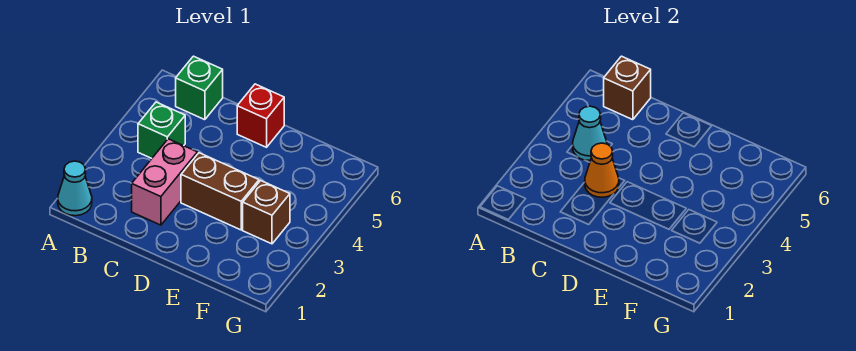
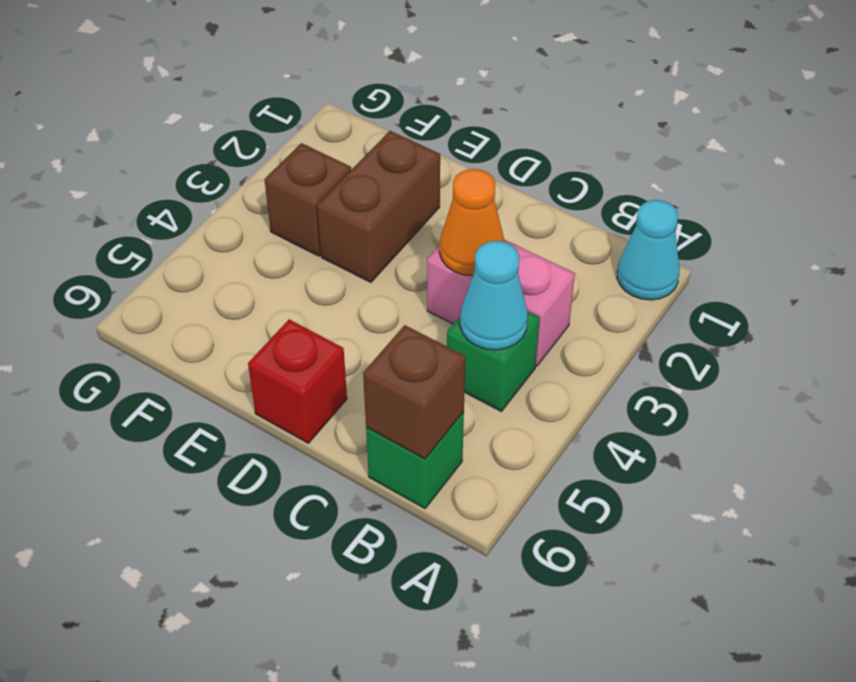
pink 1x2 brick [132,139,197,225] -> pink 1x2 brick turned to [427,240,575,366]
brown 1x2 brick [181,153,259,230] -> brown 1x2 brick turned to [317,131,440,282]

